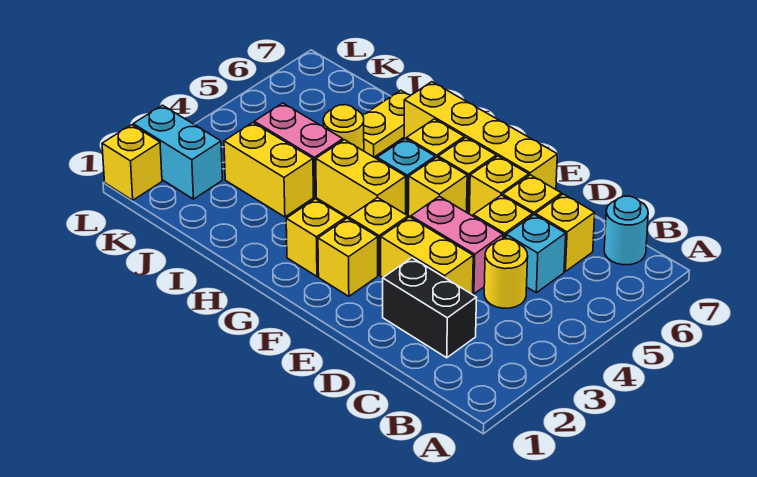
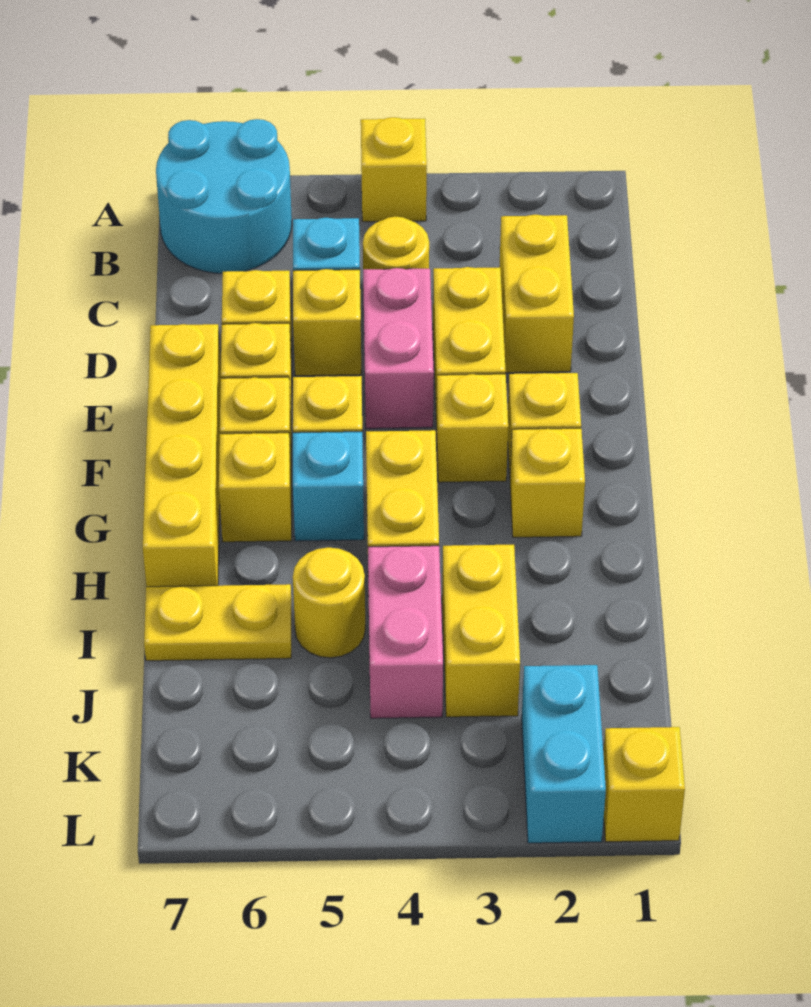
cyan 1x1 round brick [604,196,648,265] -> cyan 2x2 round brick [156,119,292,273]
black 1x2 brick [383,258,477,358] -> yellow 1x2 brick [500,215,574,373]
yellow 1x1 brick [535,194,595,272] -> yellow 1x1 brick moved to [361,117,427,222]

